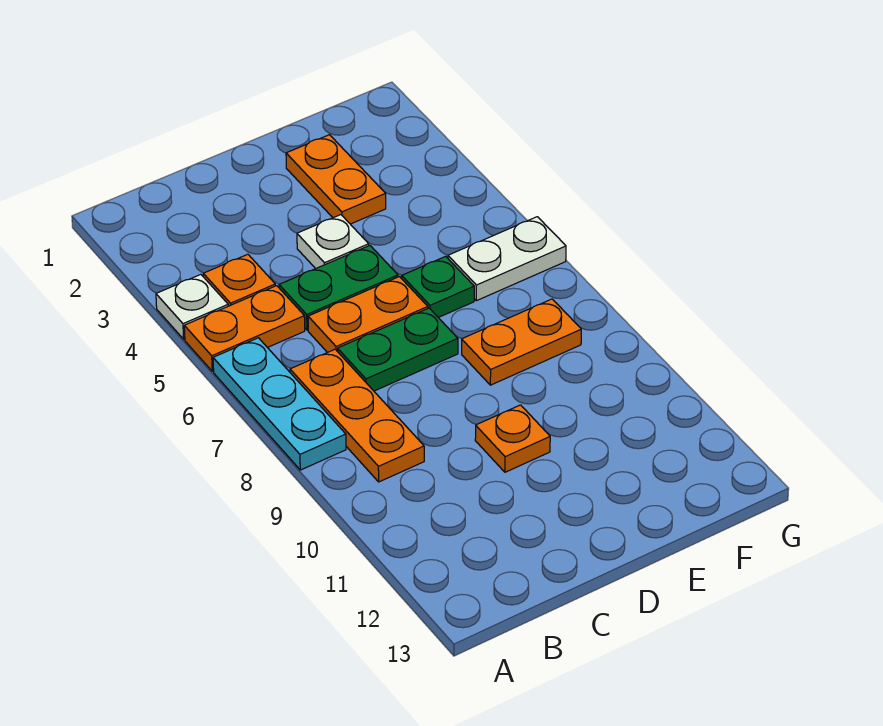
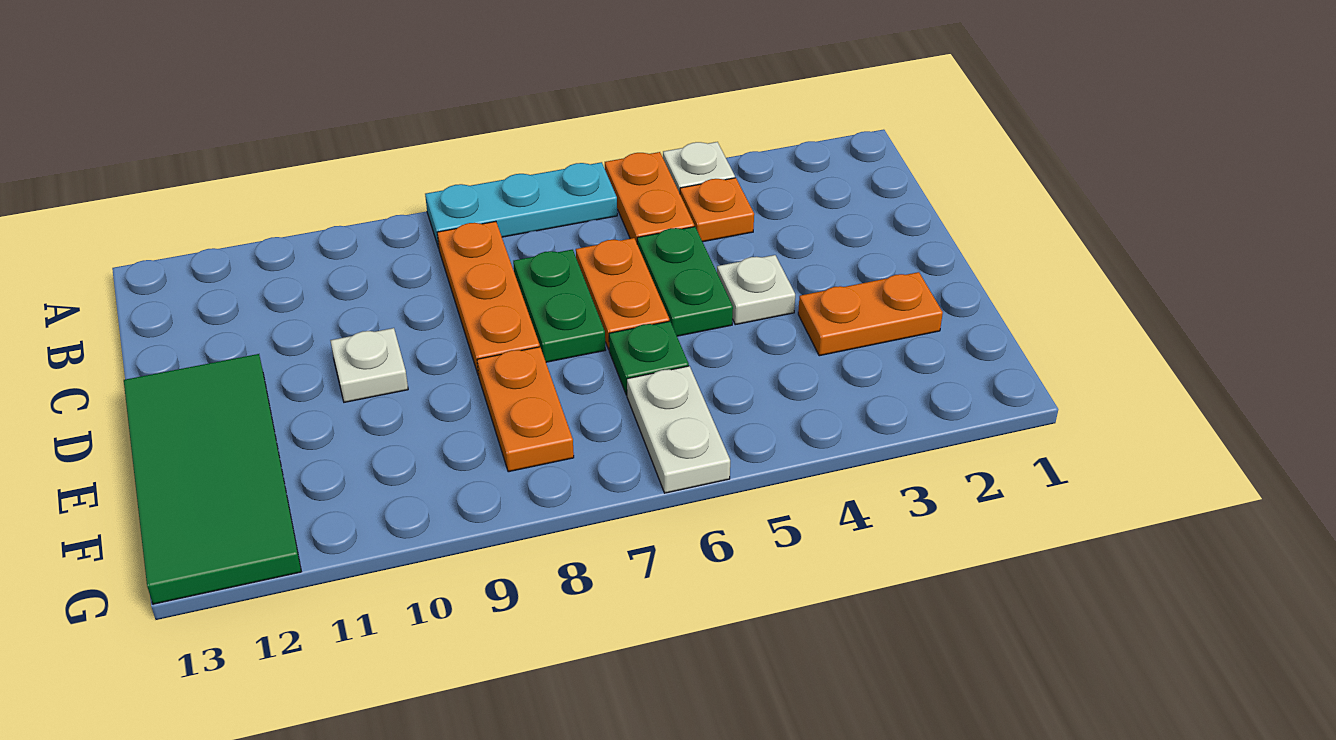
orange 1x3 plate [290,349,424,482] -> orange 1x3 plate turned to [437,221,540,376]
orange 1x1 plate [475,405,550,472] -> white 1x1 plate [330,328,408,402]
none -> green 2x4 tile [124,354,301,604]

